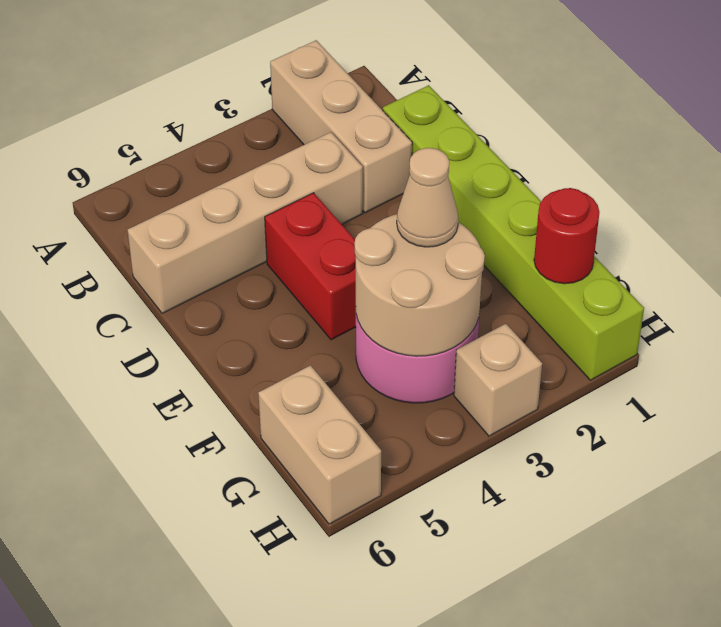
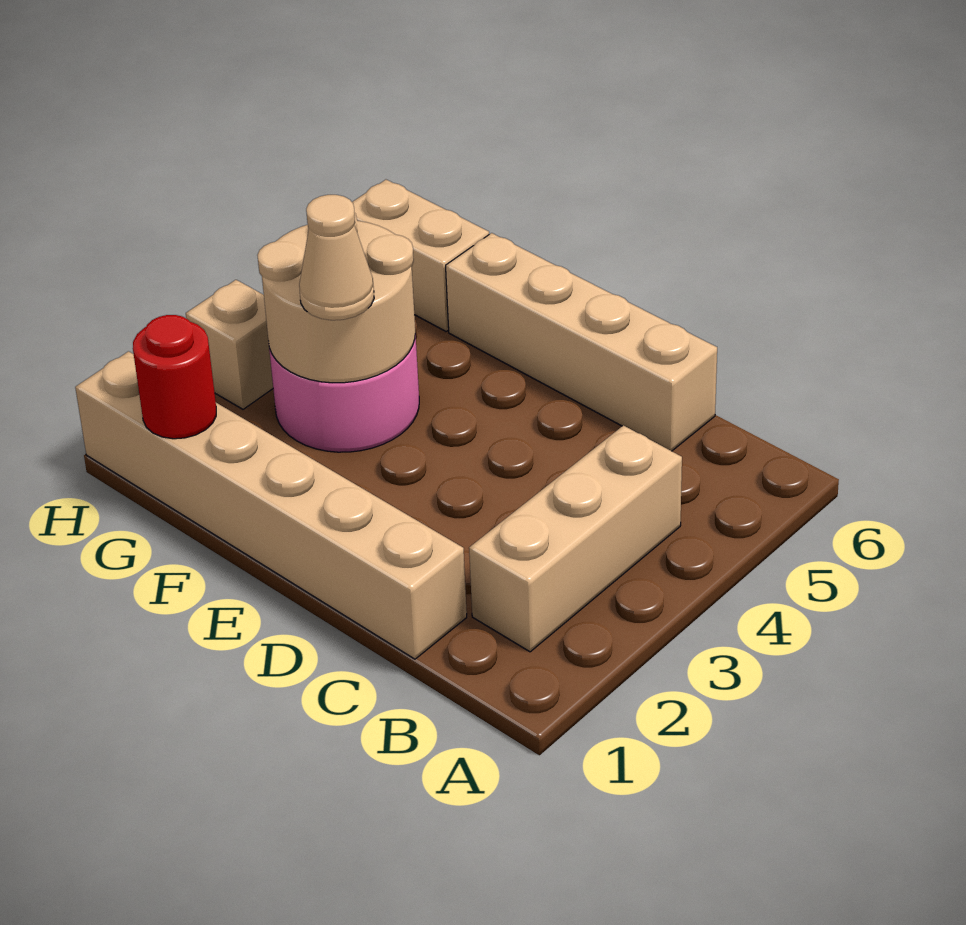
tan 1x3 brick [270,40,412,213] -> tan 1x3 brick turned to [469,426,682,652]
lime 1x6 brick [383,85,644,380] -> tan 1x6 brick [75,351,467,659]
tan 1x4 brick [127,132,363,314] -> tan 1x4 brick turned to [446,233,717,451]
red 1x2 brick [265,193,356,340] -> none

